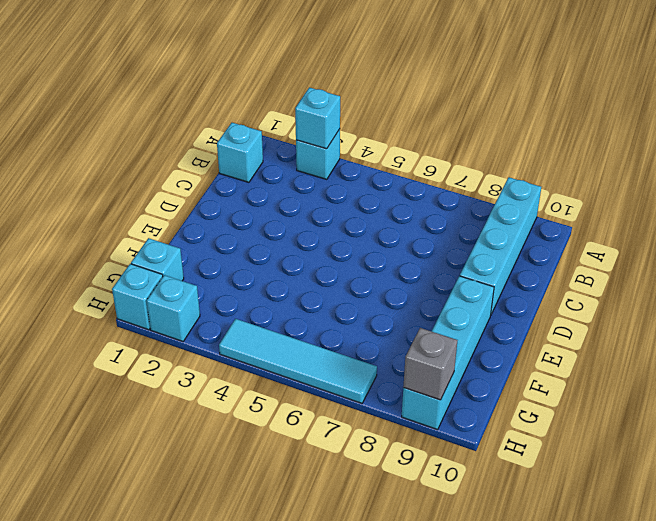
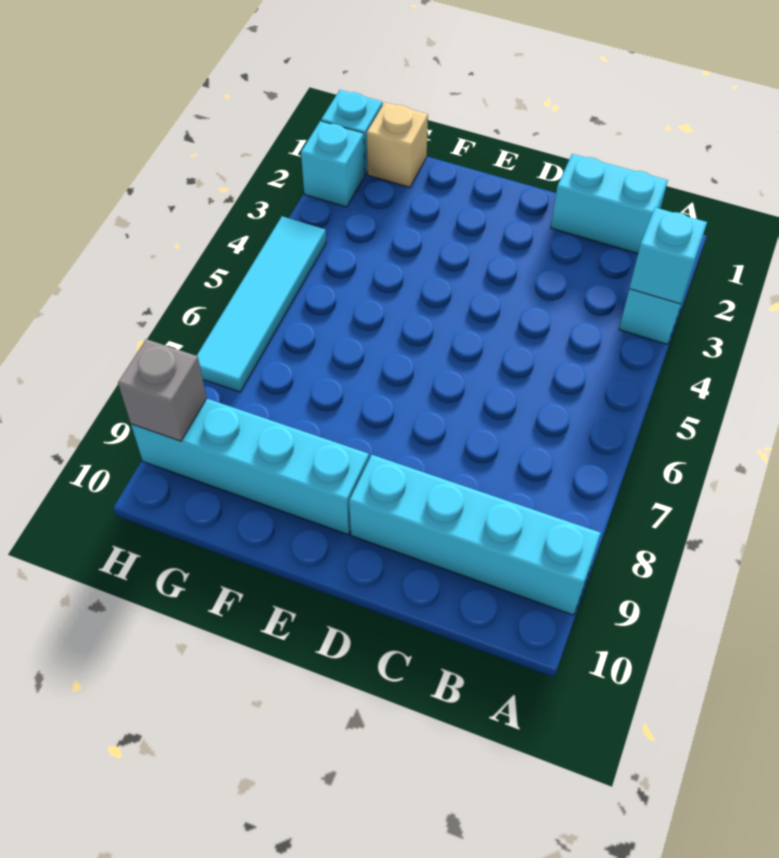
cyan 1x1 brick [217,123,263,182] -> cyan 1x2 brick [551,154,668,253]
cyan 1x1 brick [131,238,184,281] -> tan 1x1 brick [367,102,428,187]

